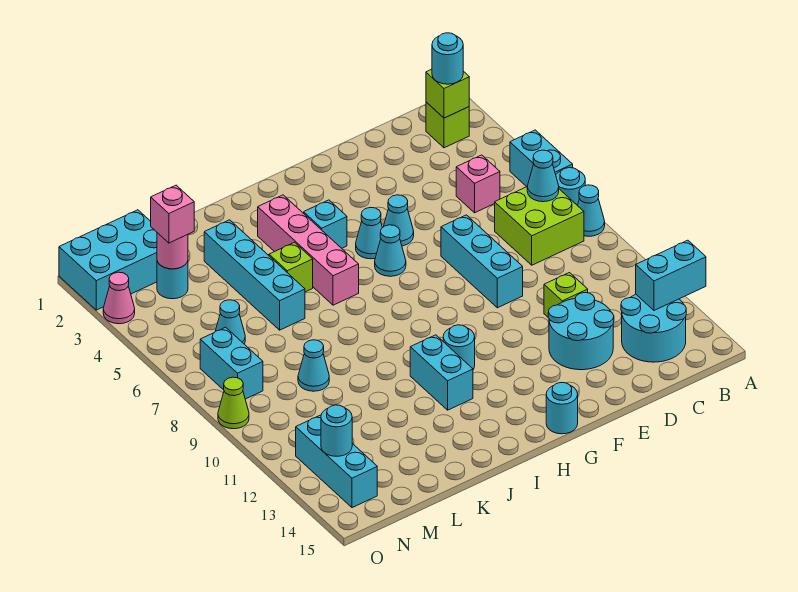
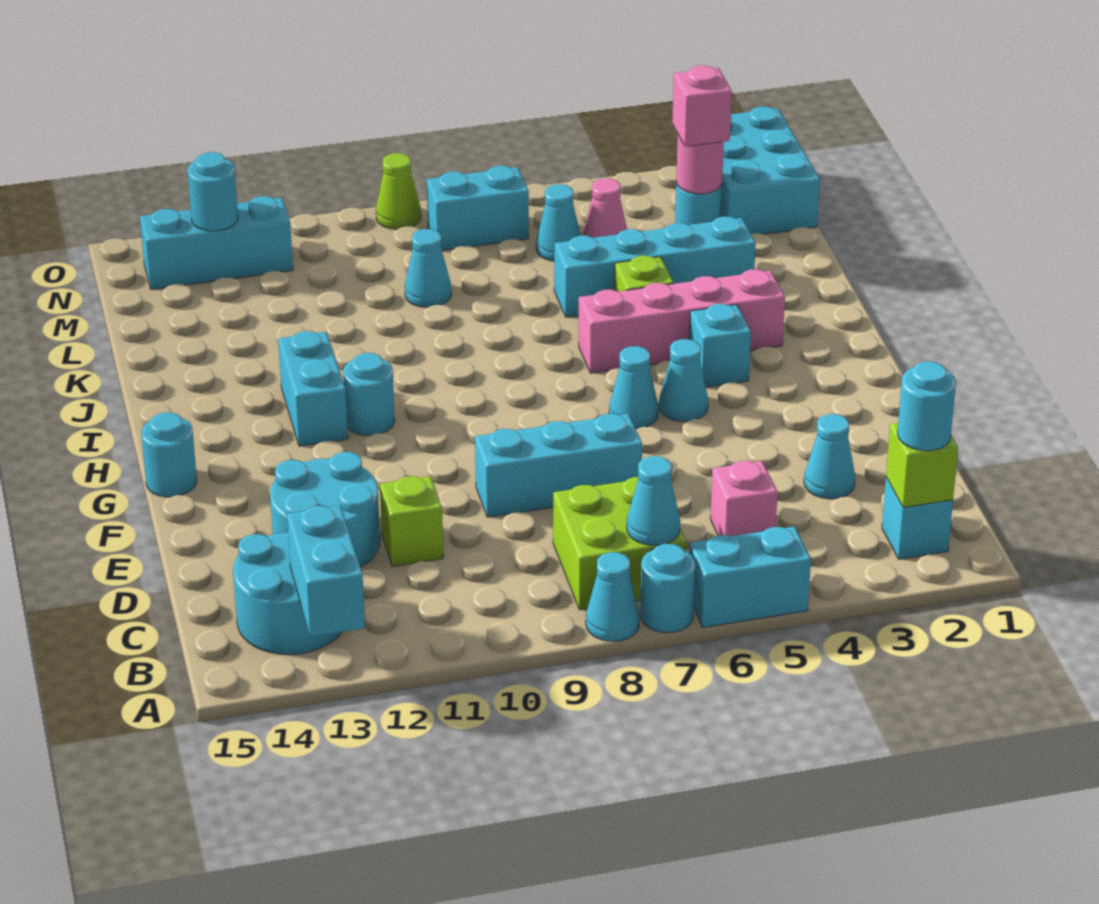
lime 1x1 brick [426,102,469,148] -> cyan 1x1 brick [882,478,953,559]
cyan 1x1 cone [383,195,414,246] -> cyan 1x1 cone moved to [804,414,855,499]
cyan 1x2 brick [410,335,473,410] -> cyan 1x2 brick turned to [278,331,348,446]
pink 1x1 cone [103,272,135,324] -> pink 1x1 cone moved to [583,178,627,238]

